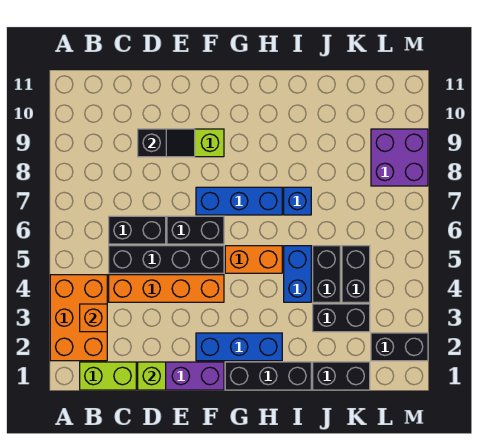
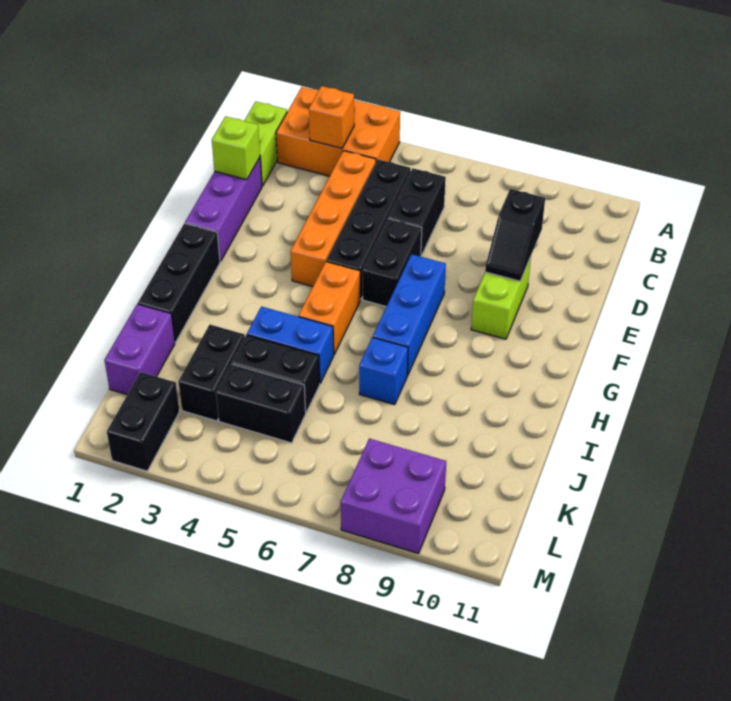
blue 1x3 brick [196,333,282,361] -> none
black 1x2 brick [313,362,370,390] -> purple 1x2 brick [104,304,175,395]

